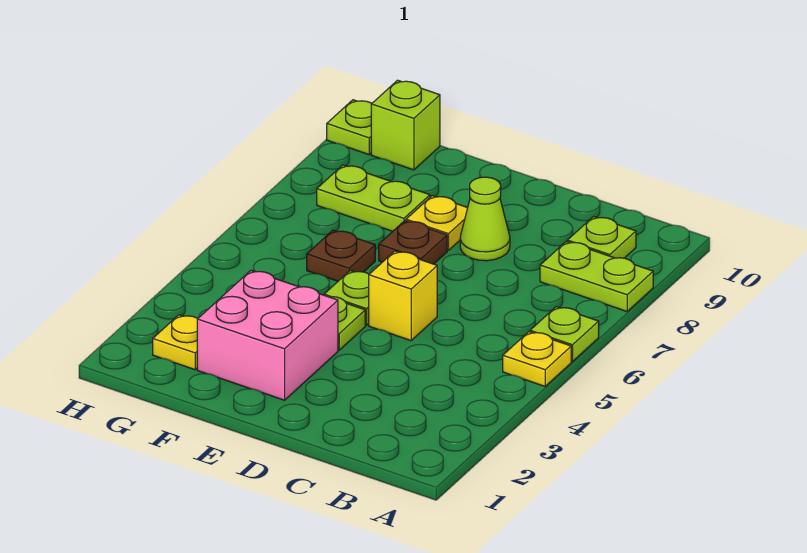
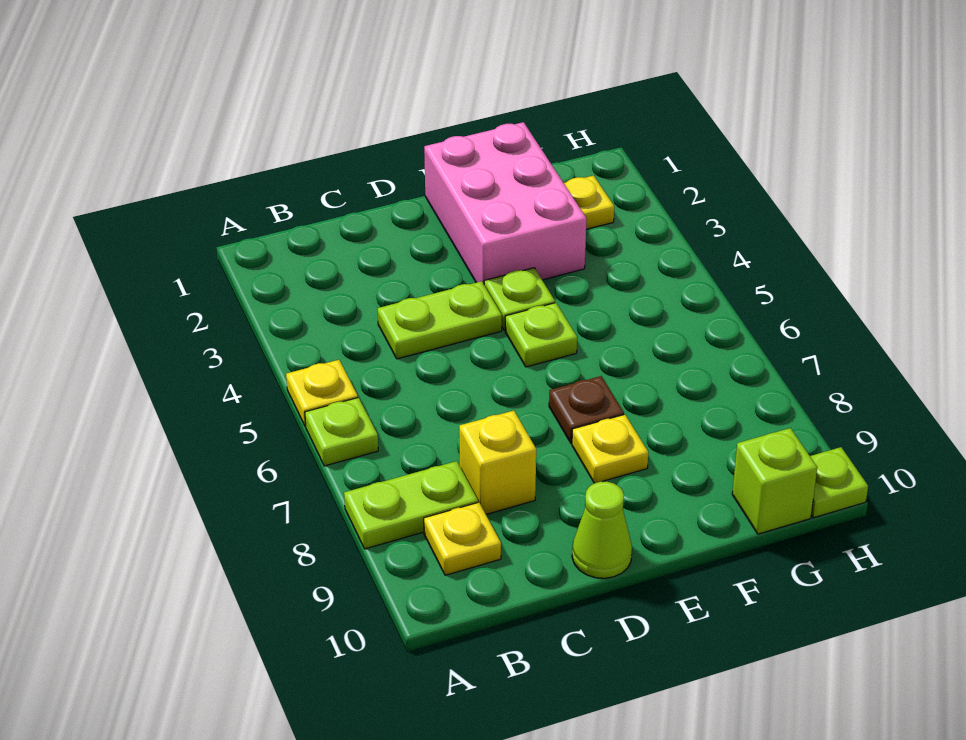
lime 1x1 plate [567,216,636,258] -> yellow 1x1 plate [424,502,501,575]
yellow 1x1 brick [369,251,437,341] -> yellow 1x1 brick moved to [459,411,536,514]
lime 1x1 cone [460,177,510,261] -> lime 1x1 cone moved to [572,482,632,578]
pink 2x2 brick [197,271,338,400] -> pink 2x3 brick [424,122,587,284]
brown 1x1 plate [307,230,375,281] -> none
lime 1x2 plate [317,165,430,231] -> lime 1x2 plate moved to [378,281,502,359]

